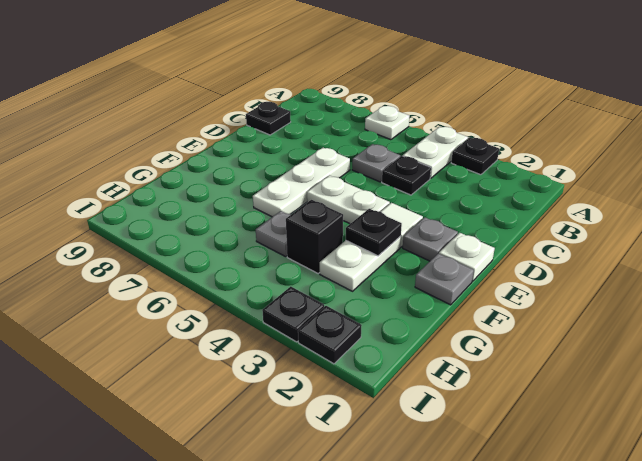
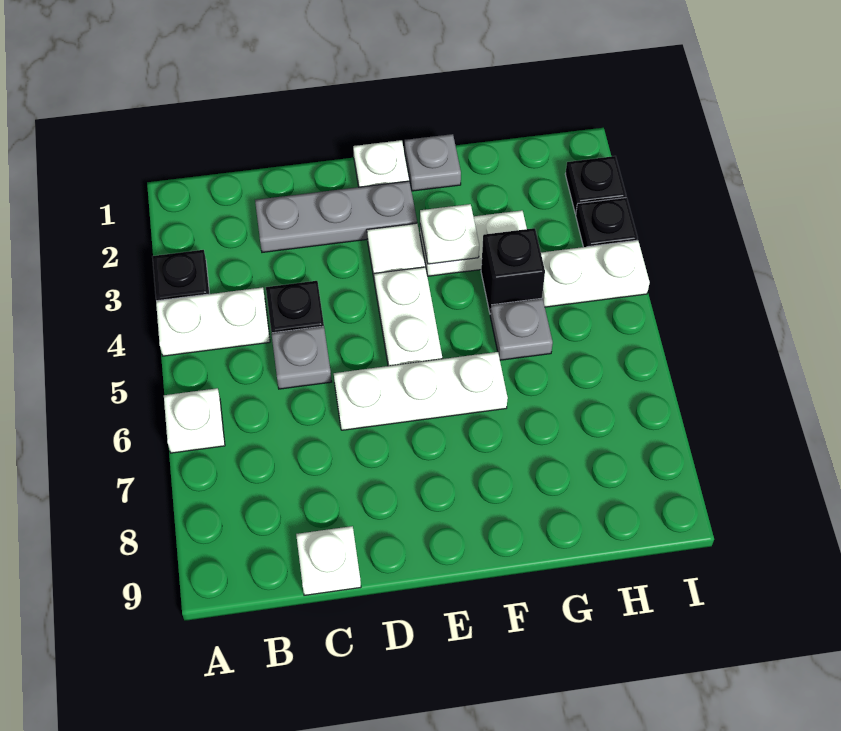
black 1x1 plate [246,102,291,135] -> white 1x1 plate [296,526,361,595]
grey 1x1 plate [403,217,458,261] -> grey 1x3 plate [255,181,417,252]
black 1x1 plate [346,209,402,256] -> white 1x1 plate [420,204,479,264]
none -> white 1x2 plate [541,240,650,307]

